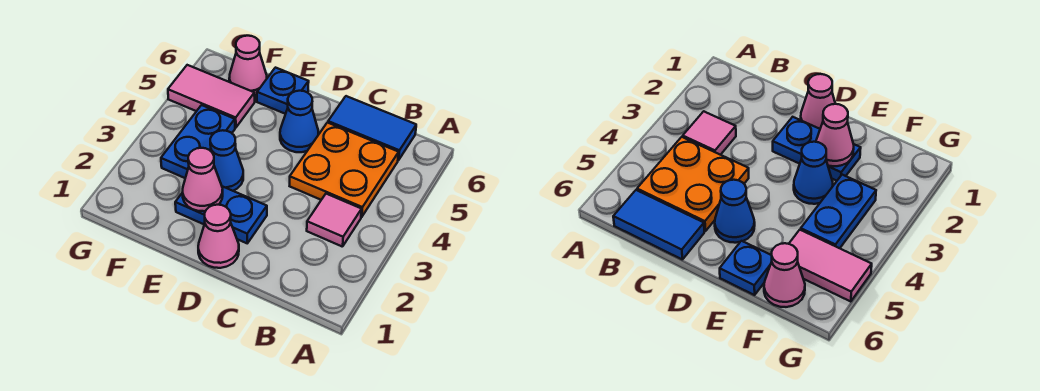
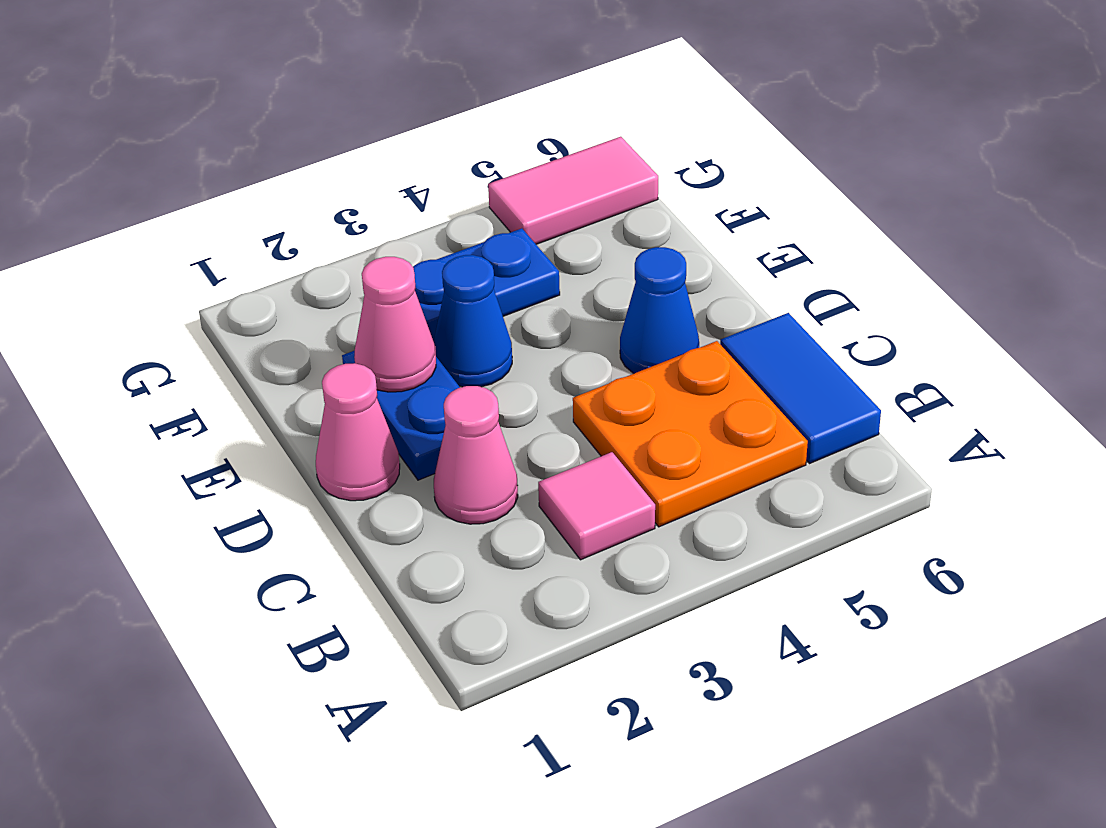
blue 1x1 plate [257,68,309,114] -> none
pink 1x2 tile [168,65,255,128] -> pink 1x2 tile turned to [488,137,658,244]
pink 1x1 cone [229,36,267,95] -> pink 1x1 cone moved to [434,386,518,524]

